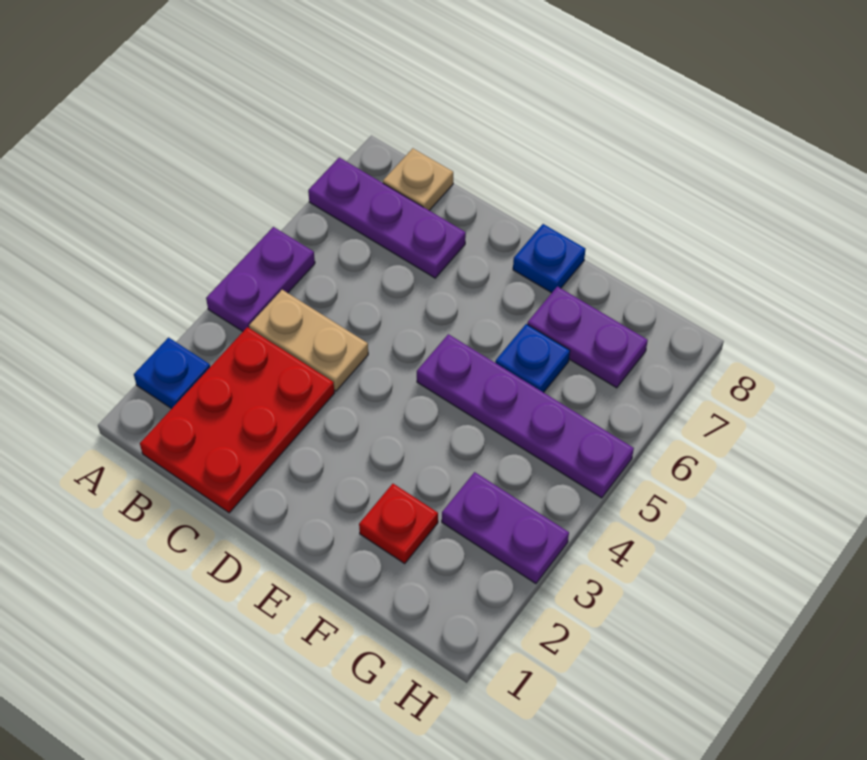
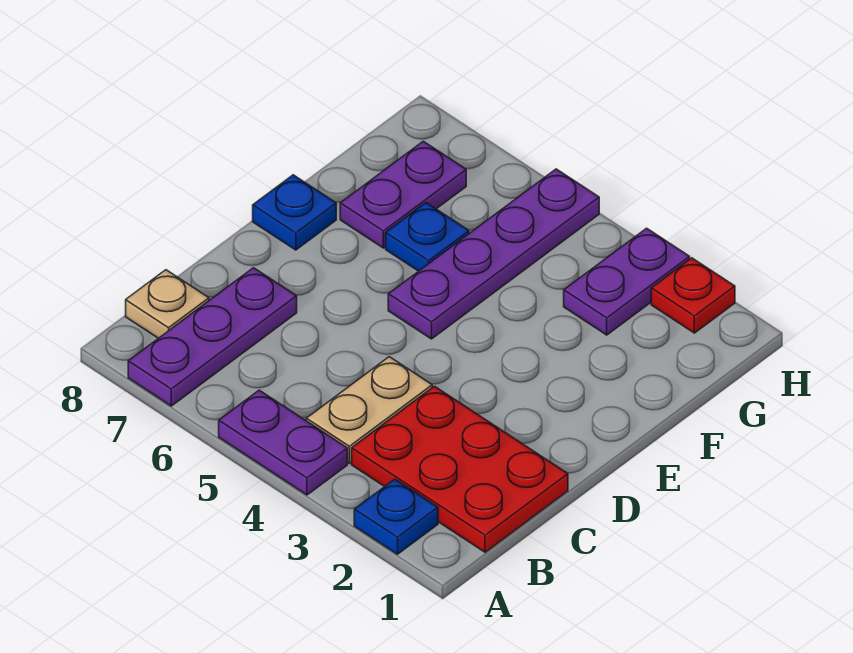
red 1x1 plate [359,484,438,563] -> red 1x1 plate moved to [651,258,735,333]

